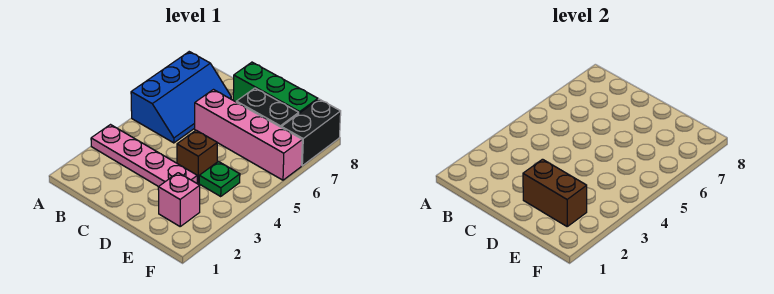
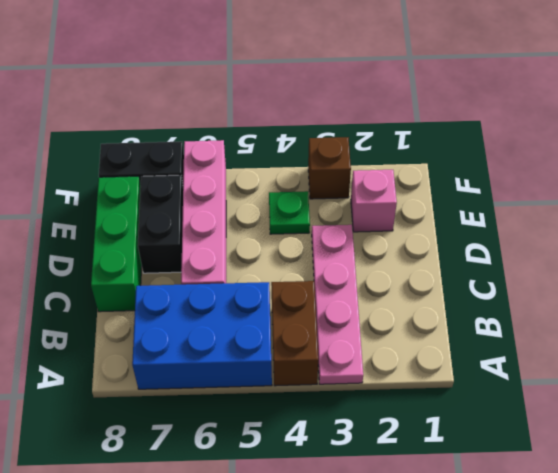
blue 2x3 slope [131,52,231,143] -> blue 2x3 brick [132,282,272,389]
brown 1x2 brick [523,159,587,226] -> brown 1x2 brick moved to [271,281,318,386]
brown 1x1 brick [177,130,217,183] -> brown 1x1 brick moved to [308,137,351,199]

